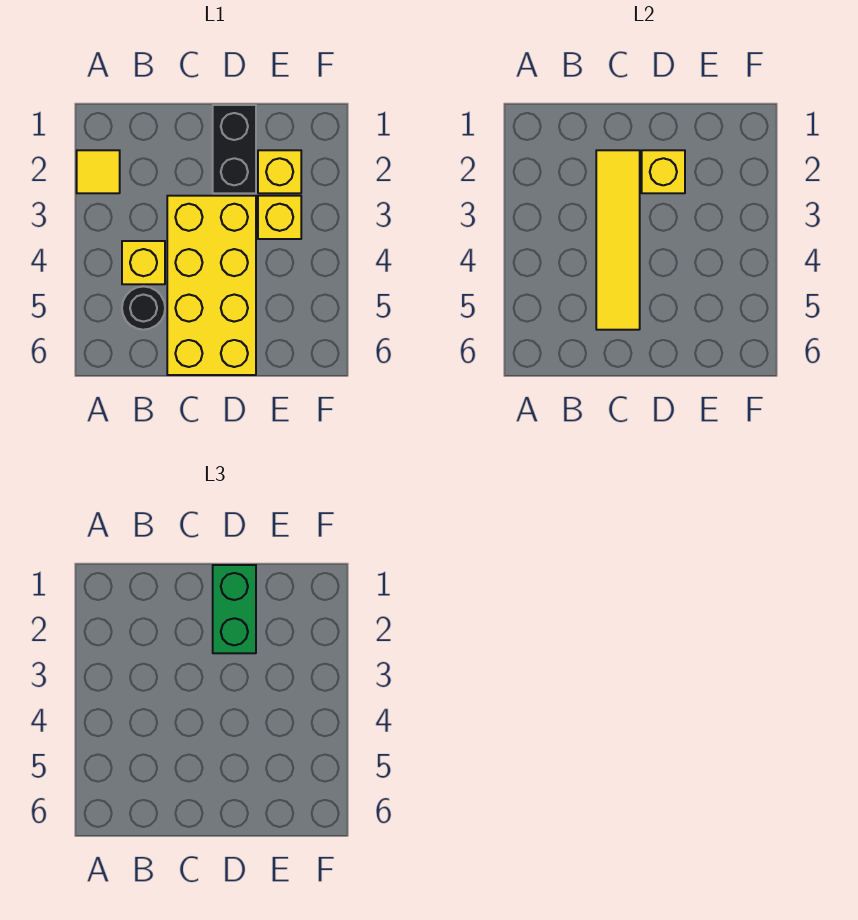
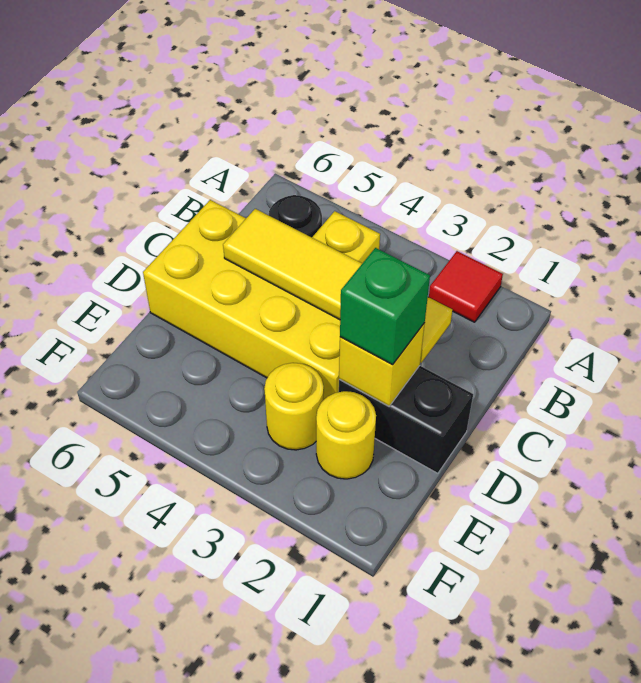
yellow 1x1 tile [77,150,120,193] -> red 1x1 tile [429,251,503,322]
green 1x2 brick [213,565,256,653] -> green 1x1 brick [340,248,430,365]
yellow 1x1 brick [258,150,301,193] -> yellow 1x1 round brick [316,391,376,479]
yellow 1x1 brick [258,196,301,239] -> yellow 1x1 round brick [264,363,324,450]

